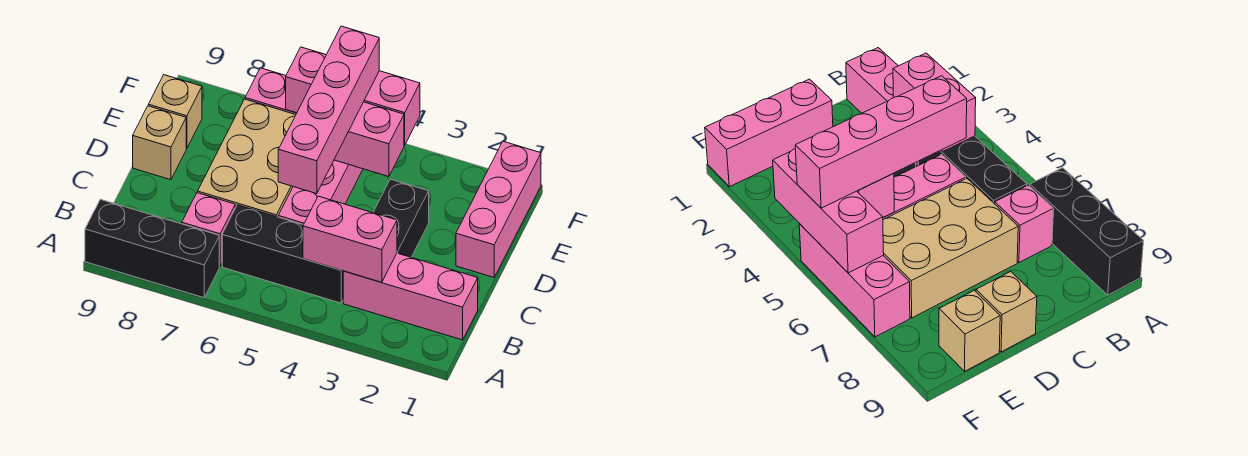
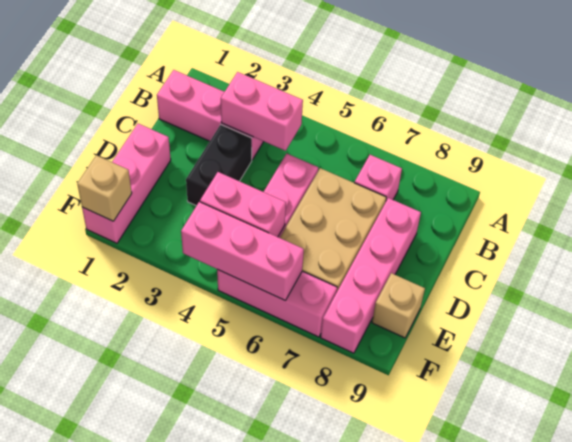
black 1x3 brick [85,199,219,298] -> none
black 1x3 brick [222,205,343,303] -> none
pink 1x4 brick [278,26,379,194] -> pink 1x4 brick moved to [321,198,421,353]
tan 1x1 brick [133,106,186,180] -> tan 1x1 brick moved to [77,155,132,221]

